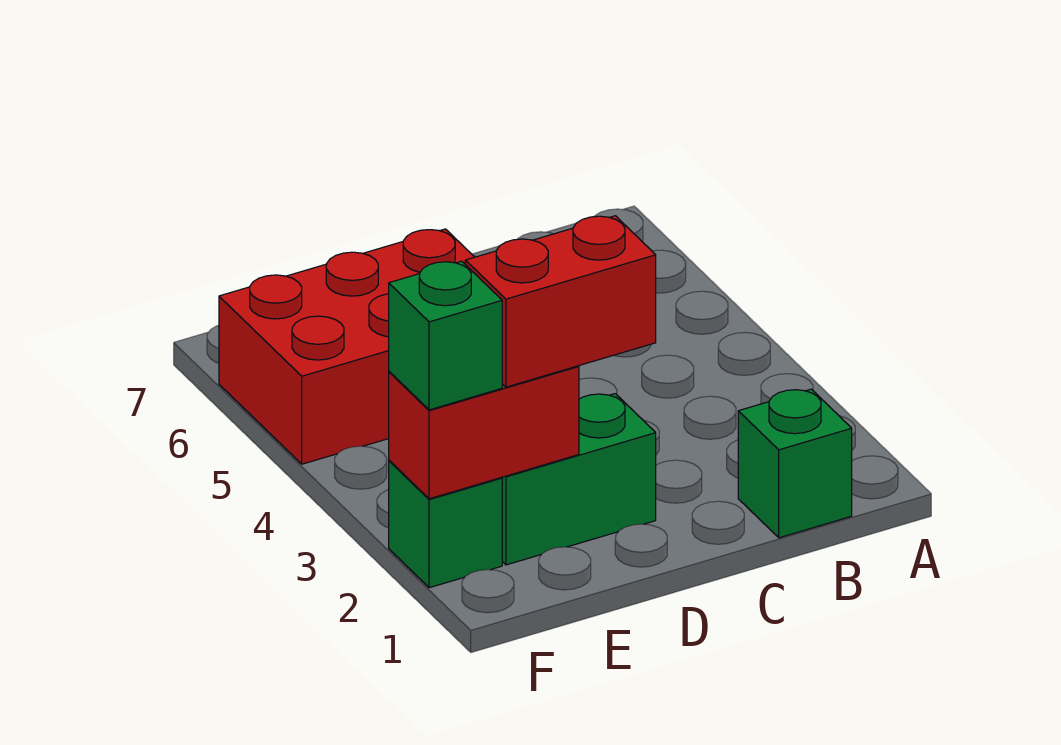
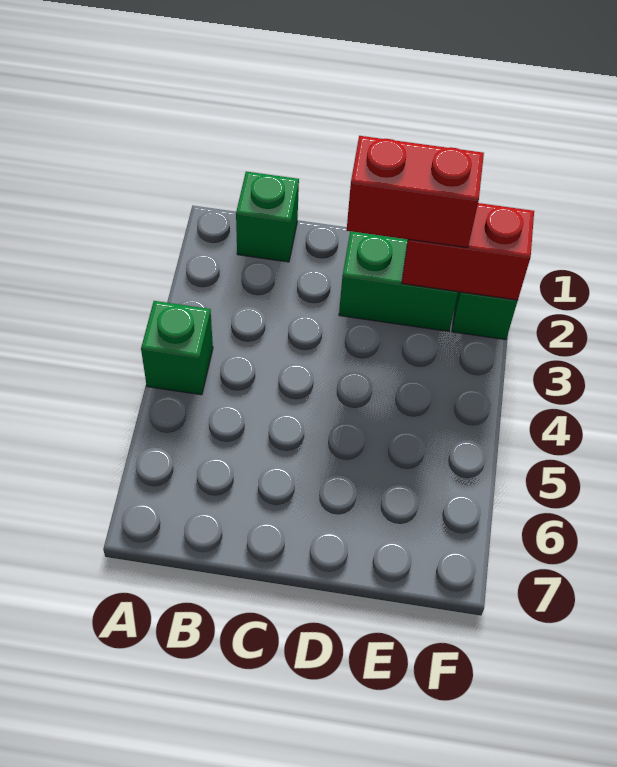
red 2x3 brick [219,229,474,464] -> none
green 1x1 brick [389,261,502,410] -> green 1x1 brick moved to [141,301,213,395]

